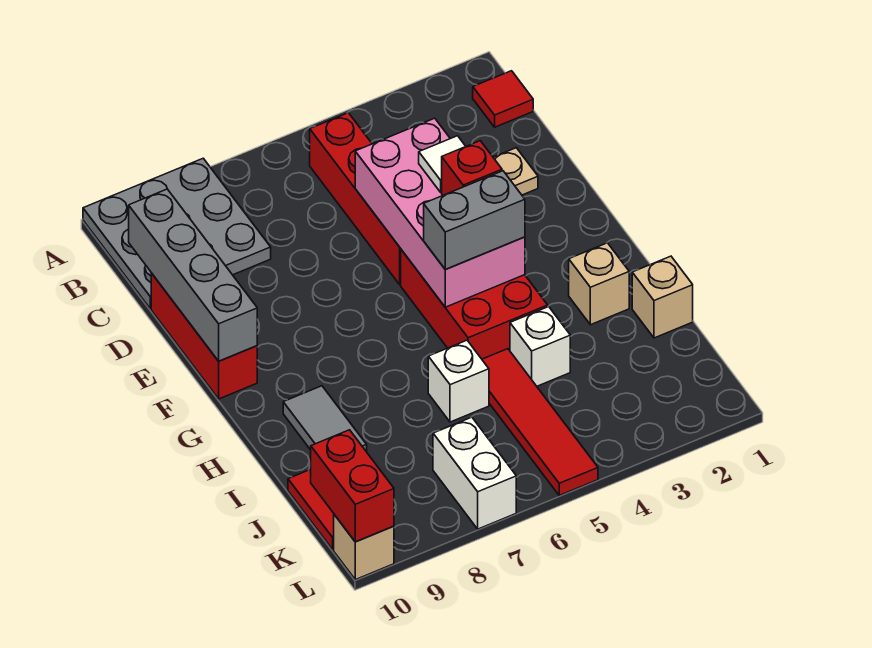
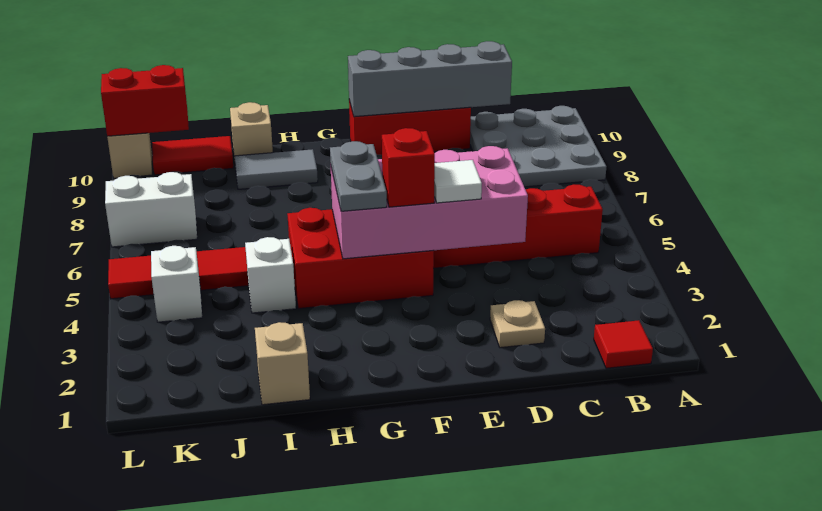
grey 1x2 brick [424,171,525,269] -> grey 1x2 plate [330,141,387,211]
tan 1x1 brick [569,243,629,325] -> tan 1x1 brick moved to [230,102,273,159]
white 1x1 brick [428,340,489,422] -> white 1x1 brick moved to [151,246,202,322]

